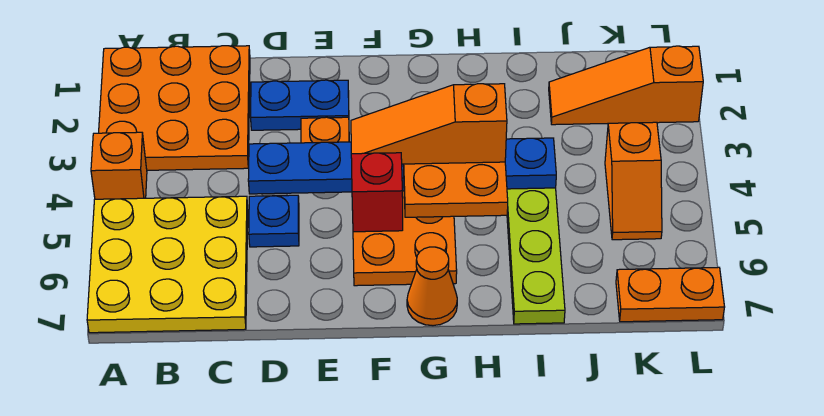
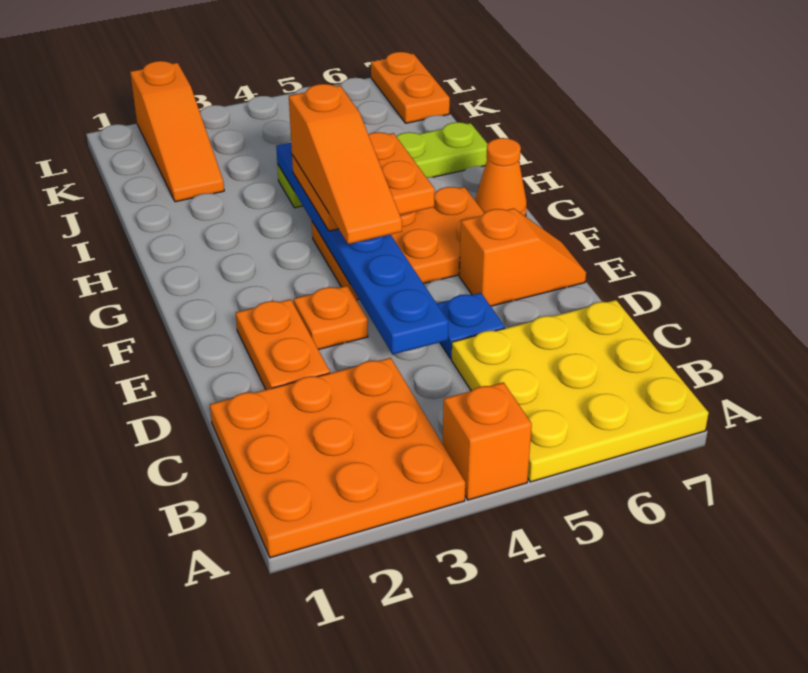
blue 1x2 plate [251,80,349,130] -> orange 1x2 plate [236,299,330,390]
red 1x1 brick [351,153,403,232] -> none
orange 1x2 slope [605,122,662,240] -> orange 1x2 slope moved to [459,208,586,306]

